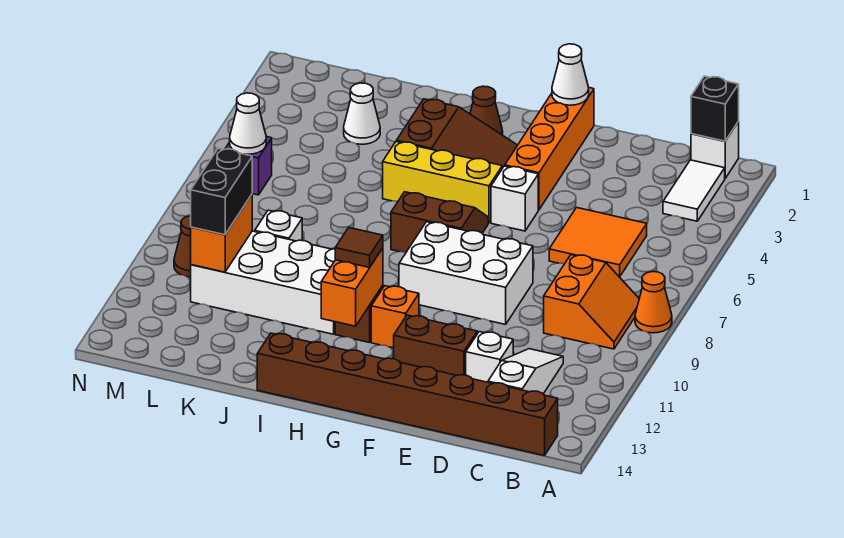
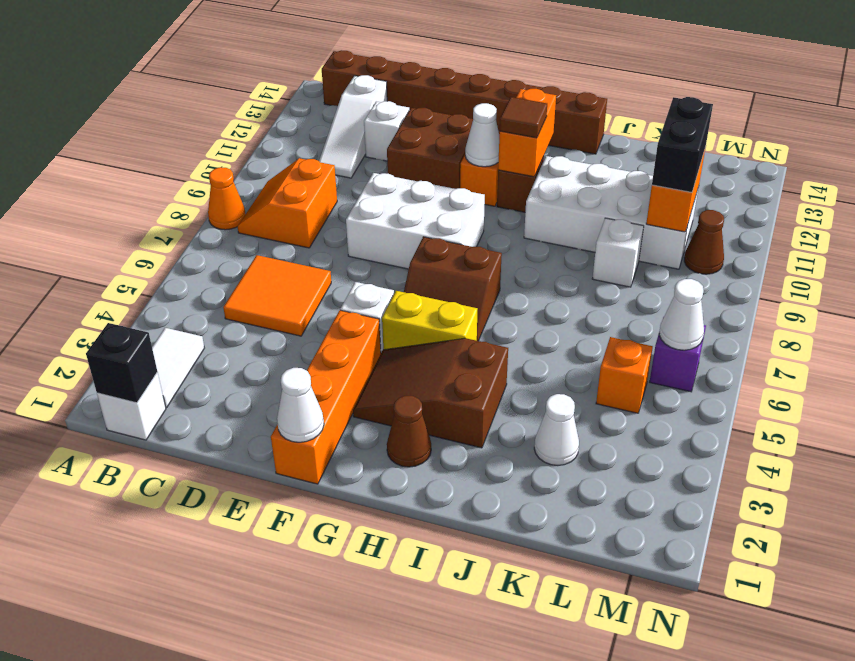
brown 1x2 brick [394,315,477,375] -> brown 2x2 brick [387,108,473,189]
yellow 1x3 brick [383,142,502,223] -> yellow 1x2 brick [382,291,477,350]
none -> white 1x1 cone [465,103,499,167]
none -> orange 1x1 brick [596,337,653,413]

